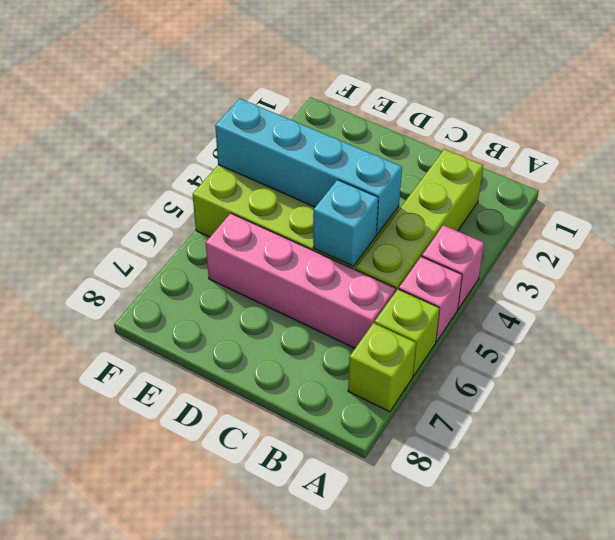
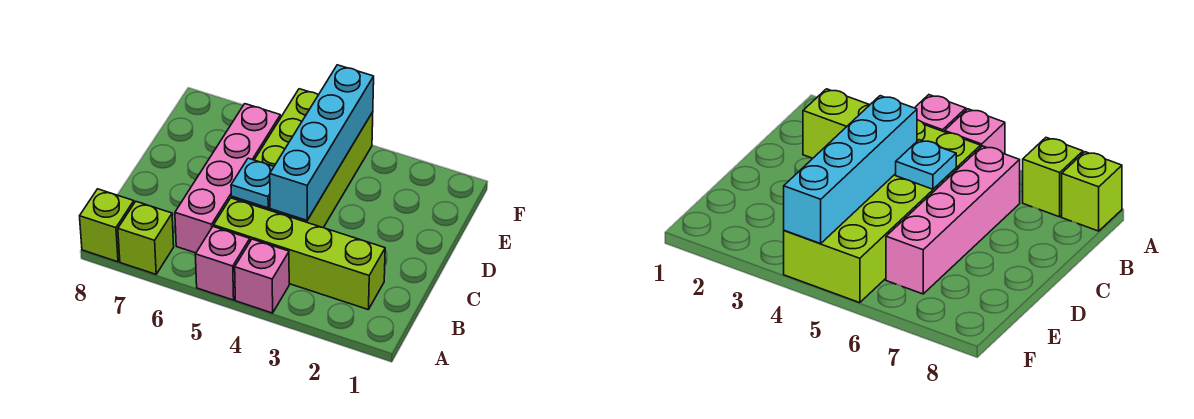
lime 1x1 brick [375,289,440,376] -> lime 1x1 brick moved to [80,189,134,262]
cyan 1x1 brick [313,180,378,266] -> cyan 1x1 plate [231,158,274,208]

